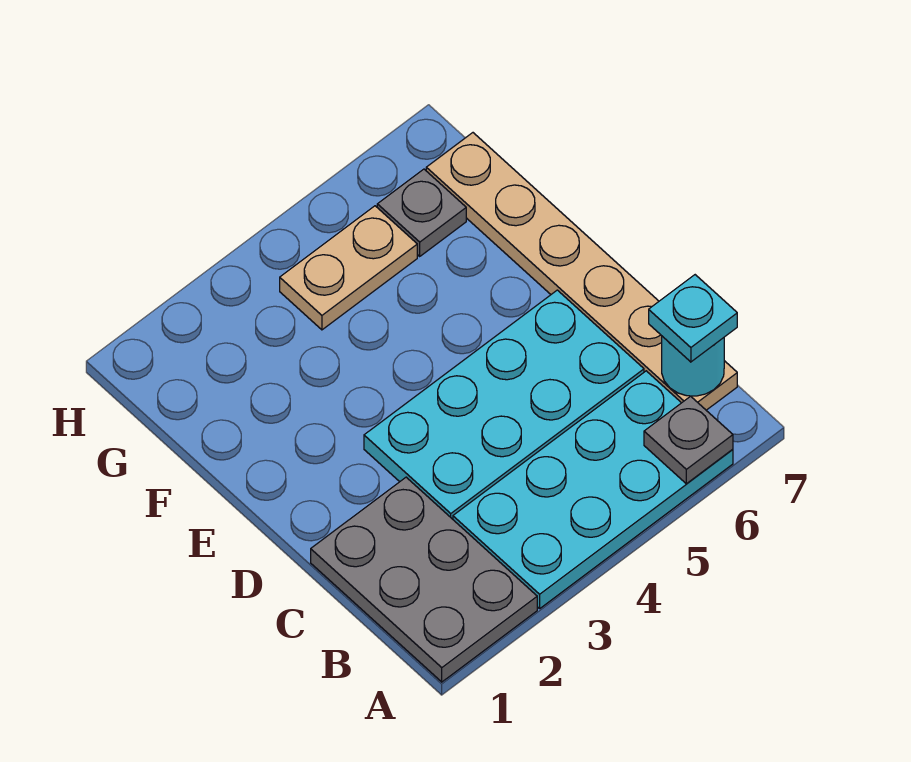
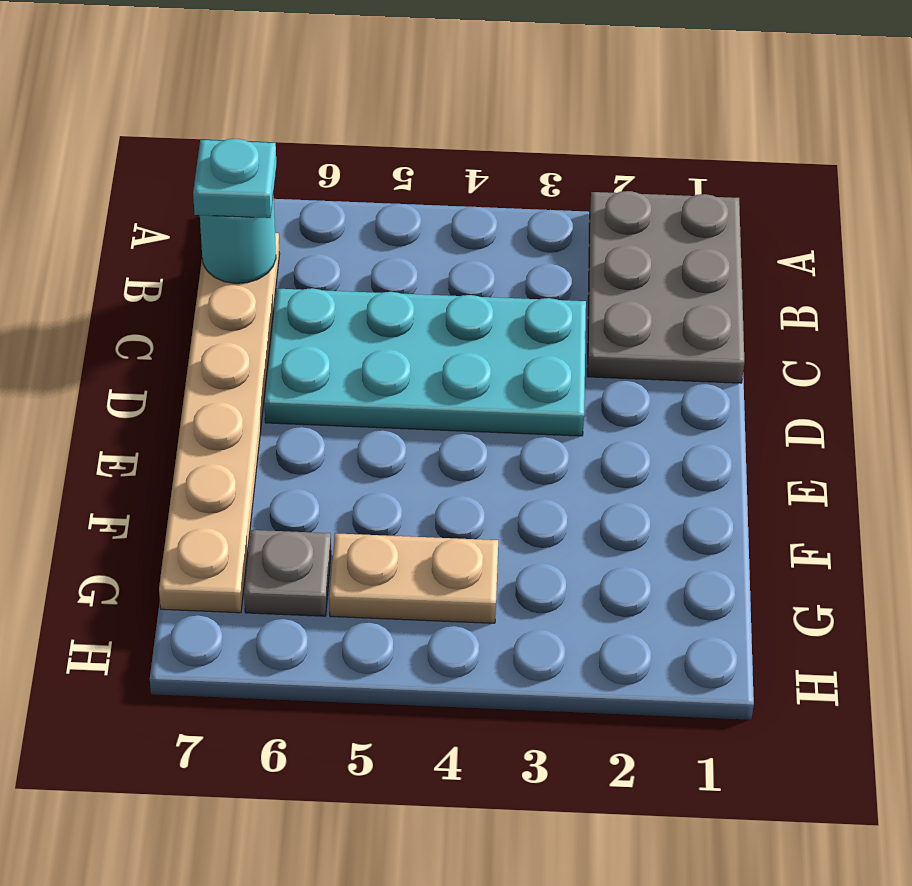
cyan 2x4 plate [453,371,733,609] -> none
grey 1x1 plate [644,396,733,484] -> none

